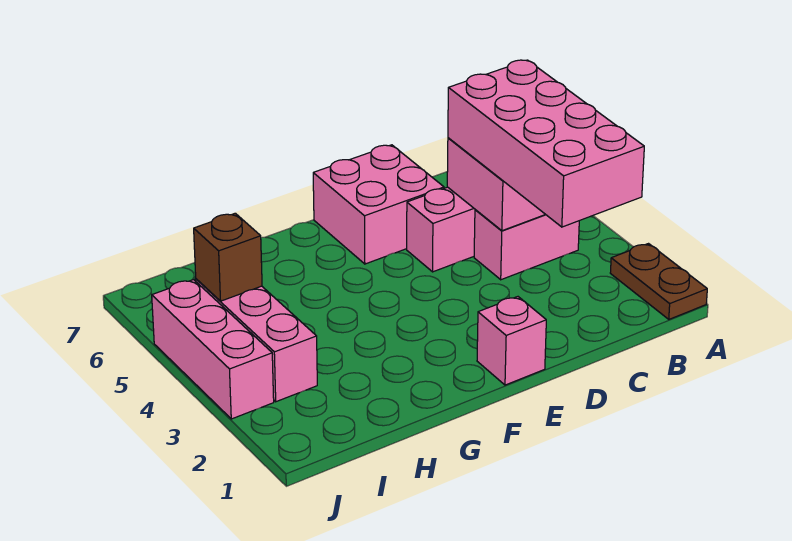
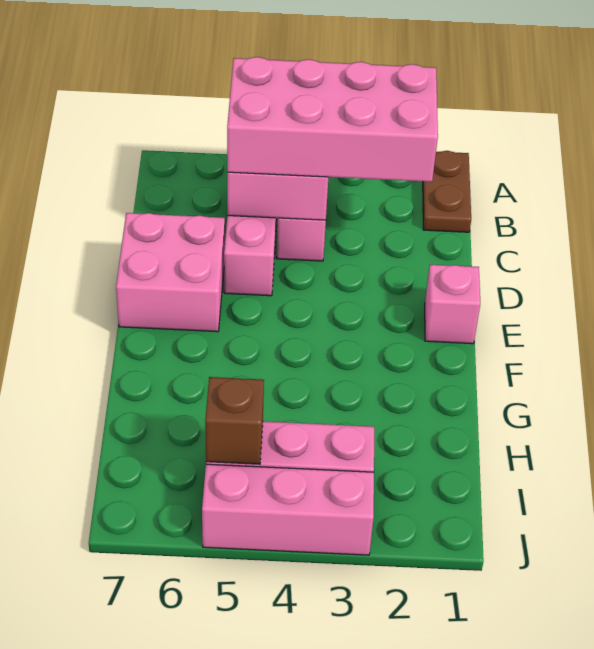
brown 1x2 plate [610,244,707,319] -> brown 1x2 plate turned to [423,151,471,232]

